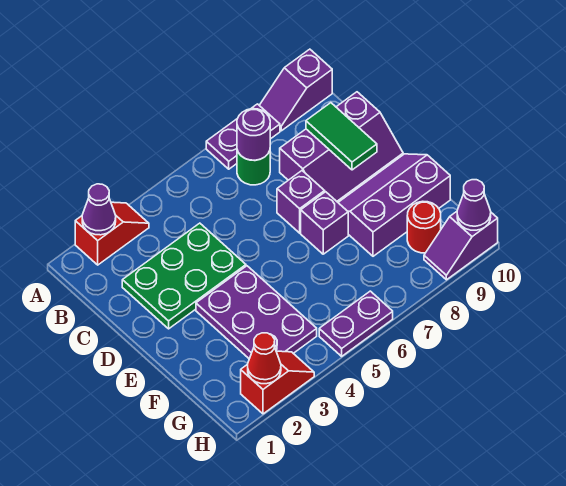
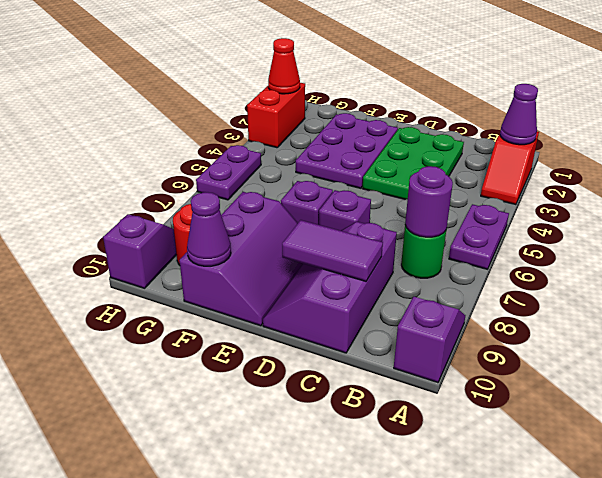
purple 1x2 plate [206,104,280,169] -> purple 1x2 plate moved to [449,204,509,269]
green 1x2 tile [306,103,377,170] -> purple 1x2 tile [282,220,383,281]
purple 2x3 plate [196,266,317,359] -> purple 2x3 plate turned to [296,113,398,188]
red 1x2 slope [241,351,314,414] -> red 1x2 brick [247,83,305,148]
purple 1x1 cone [457,180,491,230] -> purple 1x1 cone moved to [187,192,231,266]

